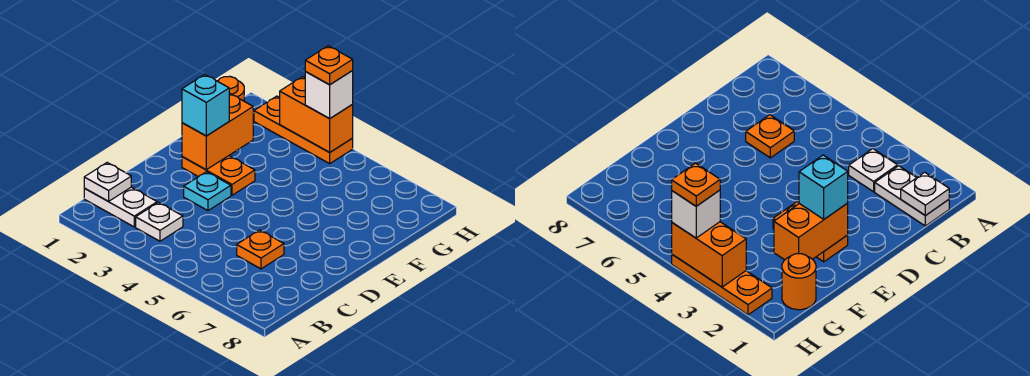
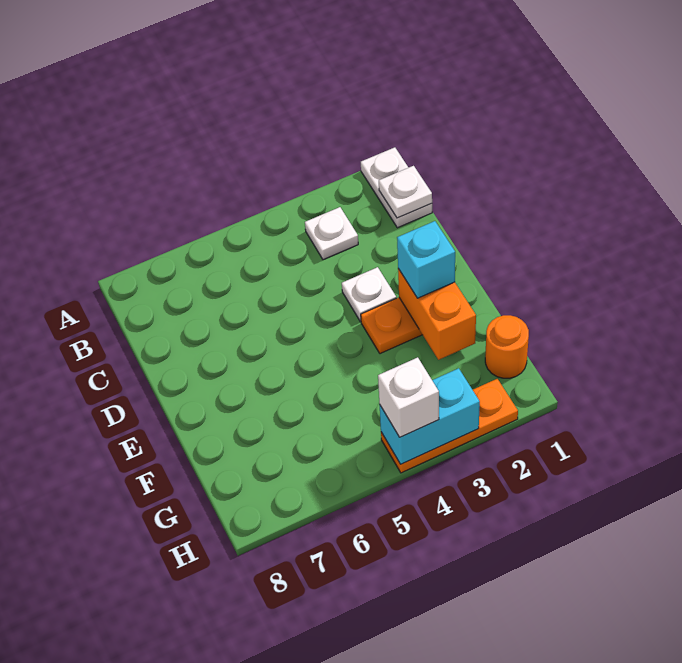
white 1x2 plate [84,187,157,227] -> white 1x2 plate turned to [361,147,432,228]
orange 1x1 plate [237,230,284,269] -> none
cyan 1x1 plate [184,172,231,211] -> white 1x1 plate [342,267,396,322]
orange 1x2 brick [280,77,353,152] -> cyan 1x2 brick [380,368,480,464]
orange 1x1 plate [305,46,353,85] -> none

